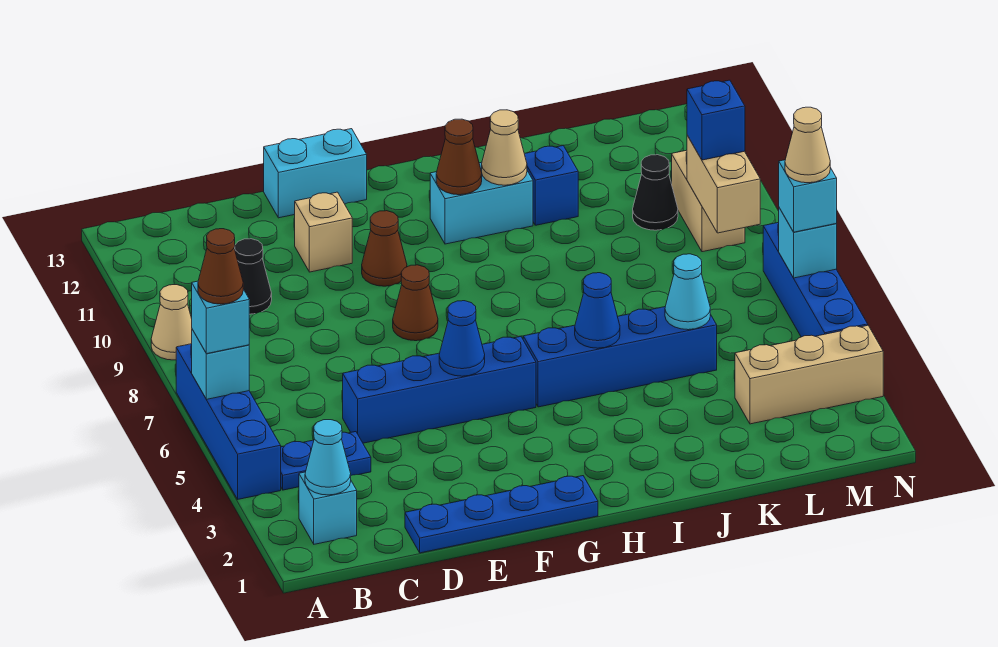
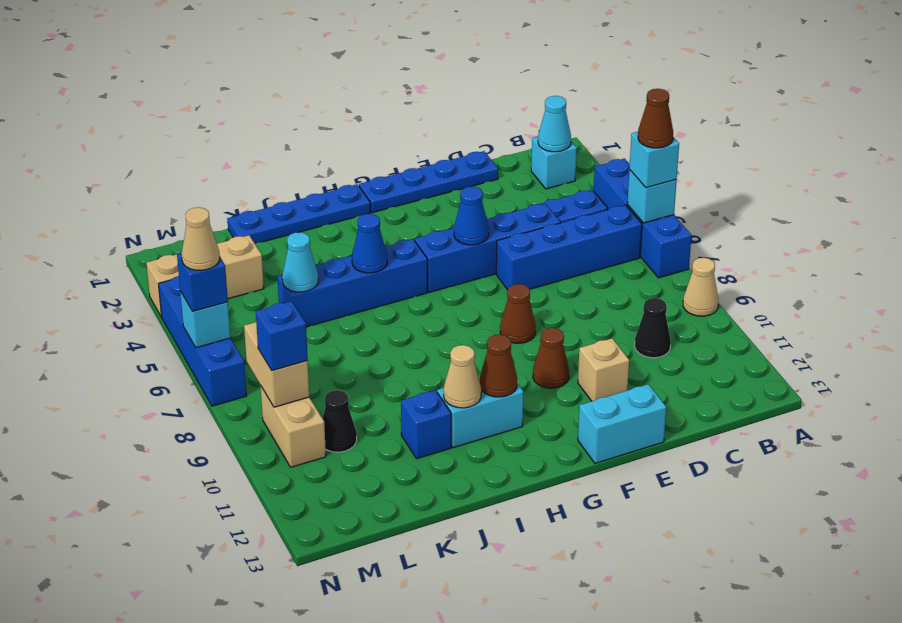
none -> blue 1x4 brick [496,205,642,290]
none -> blue 1x4 plate [227,184,371,244]
cyan 1x1 brick [779,160,837,232] -> blue 1x1 brick [177,252,228,311]

